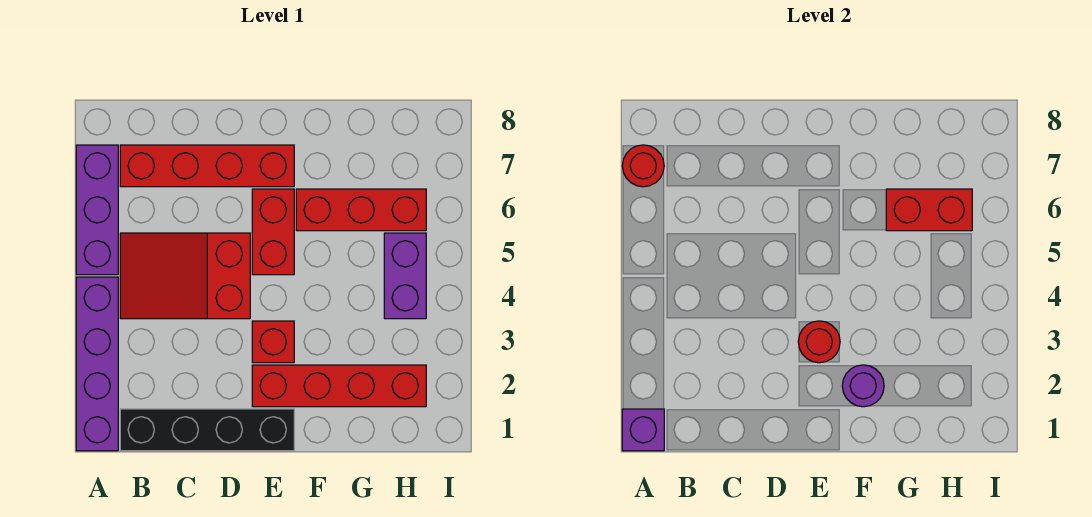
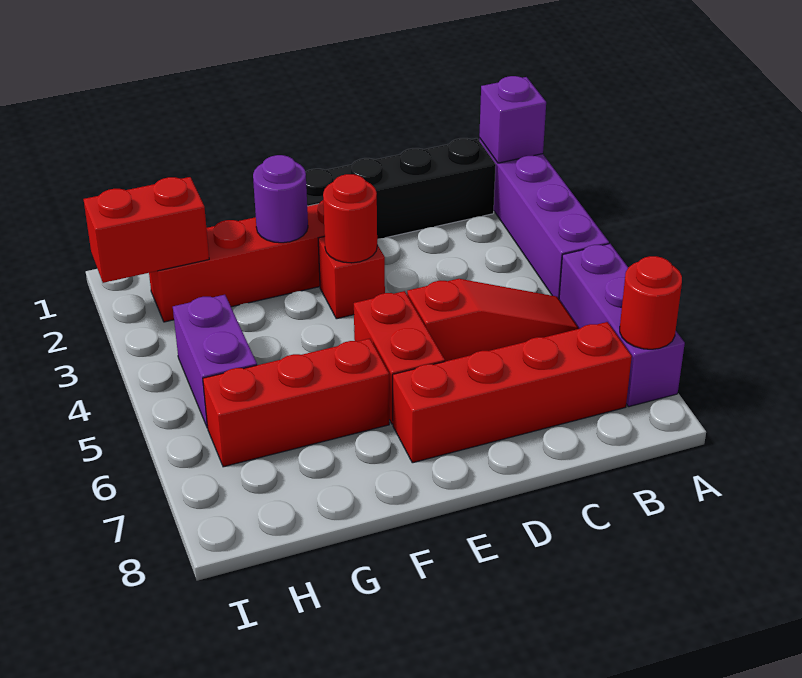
red 2x3 slope [120,233,250,319] -> red 1x3 slope [407,279,578,361]
red 1x2 brick [886,189,972,231] -> red 1x2 brick moved to [83,177,209,283]

